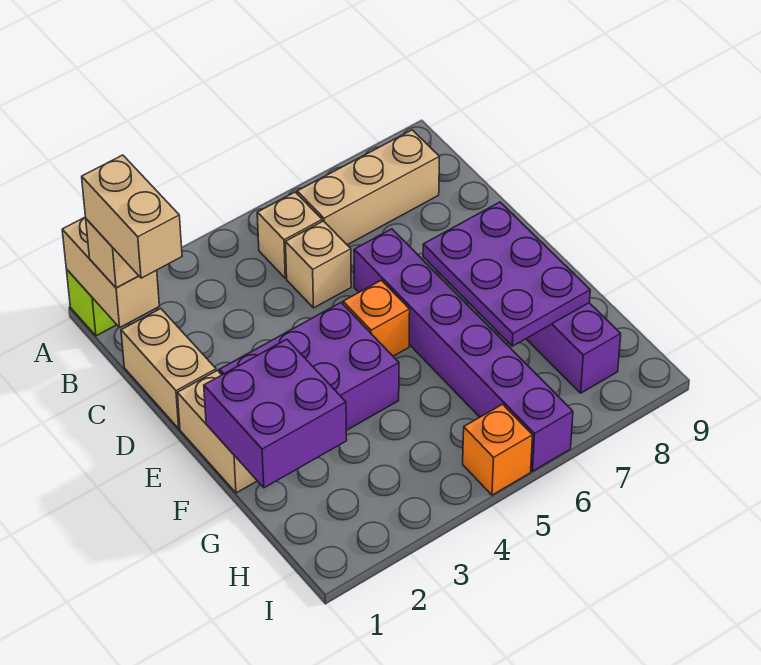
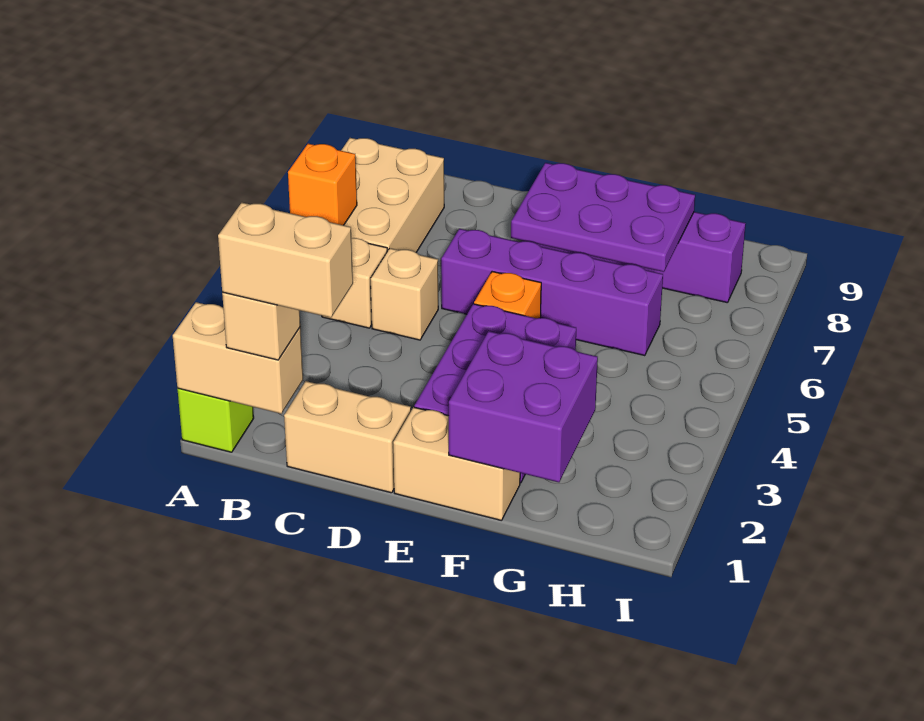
tan 1x3 brick [297,130,440,245] -> tan 2x3 brick [341,138,444,252]
purple 1x6 brick [354,229,573,471] -> purple 1x4 brick [441,229,663,356]
orange 1x1 brick [463,404,532,495] -> orange 1x1 brick moved to [288,144,357,225]

